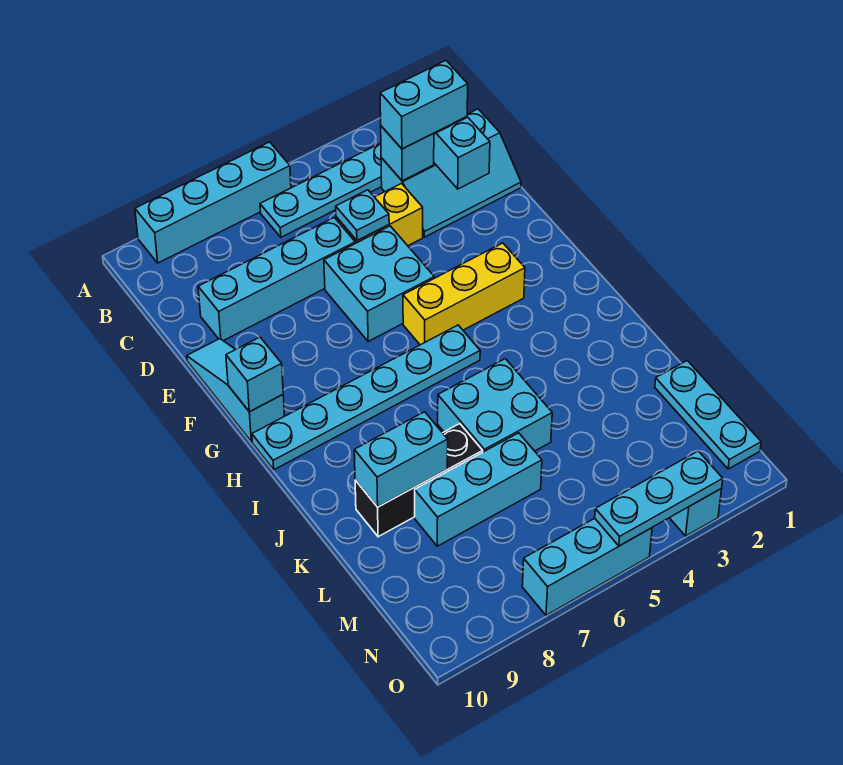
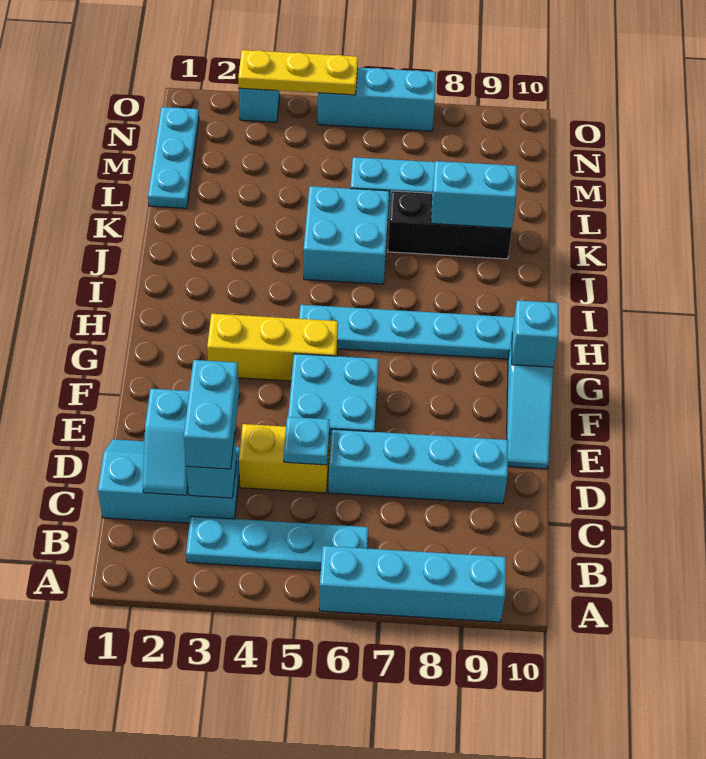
cyan 1x2 brick [380,61,468,149] -> cyan 1x2 brick turned to [184,360,239,469]
cyan 1x3 plate [595,451,723,546] -> yellow 1x3 plate [238,50,358,95]

